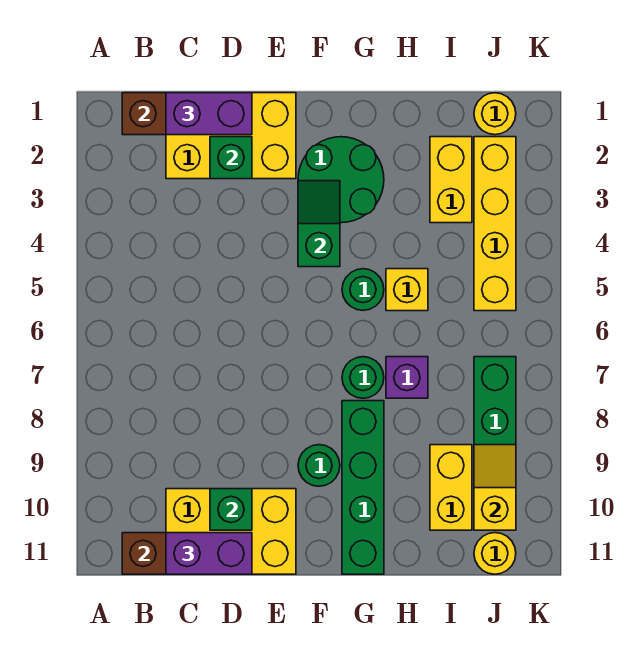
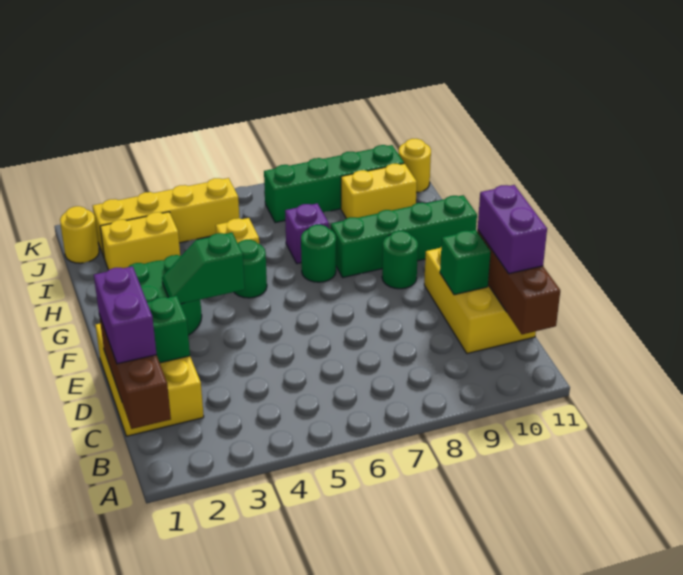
yellow 1x2 slope [474,445,516,530] -> none

